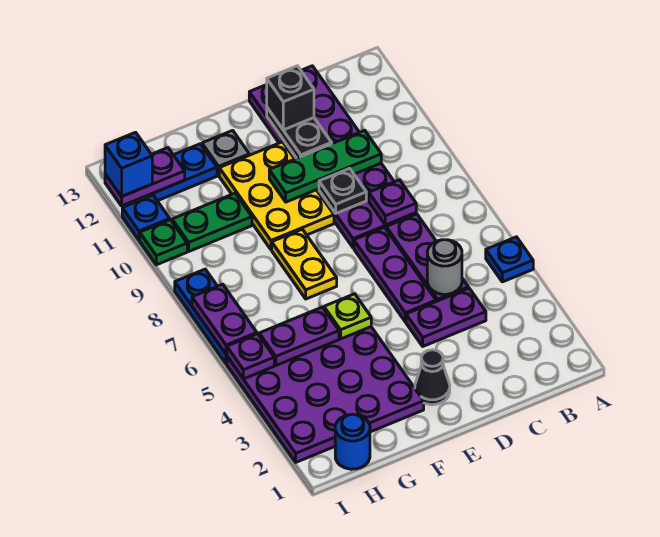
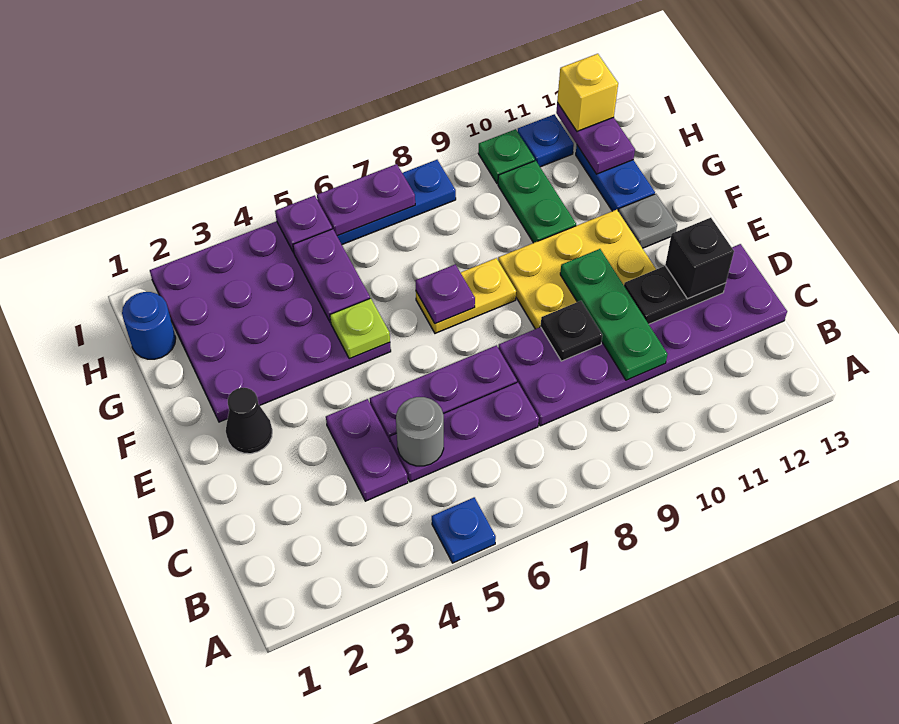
purple 1x1 plate [369,180,416,225] -> purple 1x1 plate moved to [415,265,475,324]
blue 1x1 brick [105,132,152,196] -> yellow 1x1 brick [557,54,618,131]

